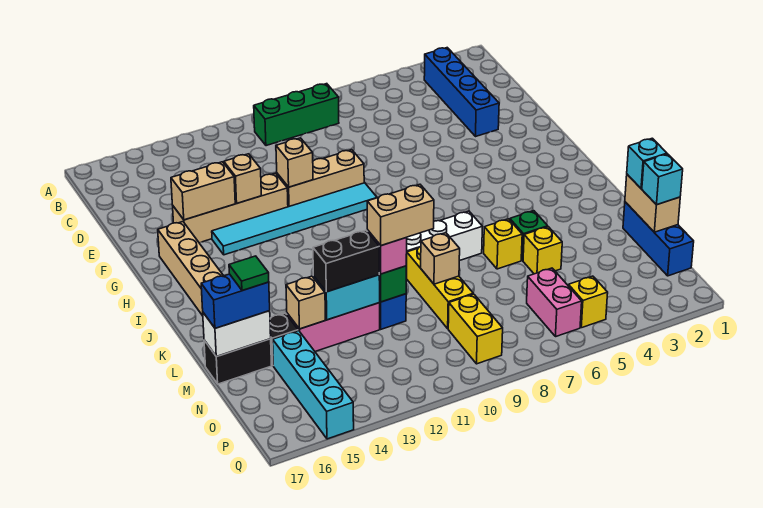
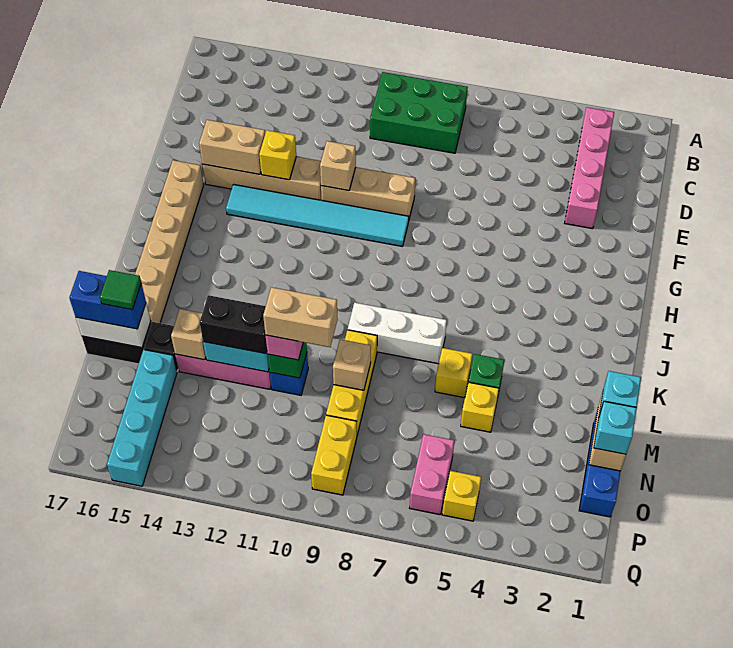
blue 1x4 brick [424,48,499,137] -> pink 1x4 brick [565,107,614,229]
green 1x3 brick [254,84,339,146] -> green 2x3 brick [370,72,468,153]
tan 1x1 brick [224,154,261,203] -> yellow 1x1 brick [259,130,296,180]

